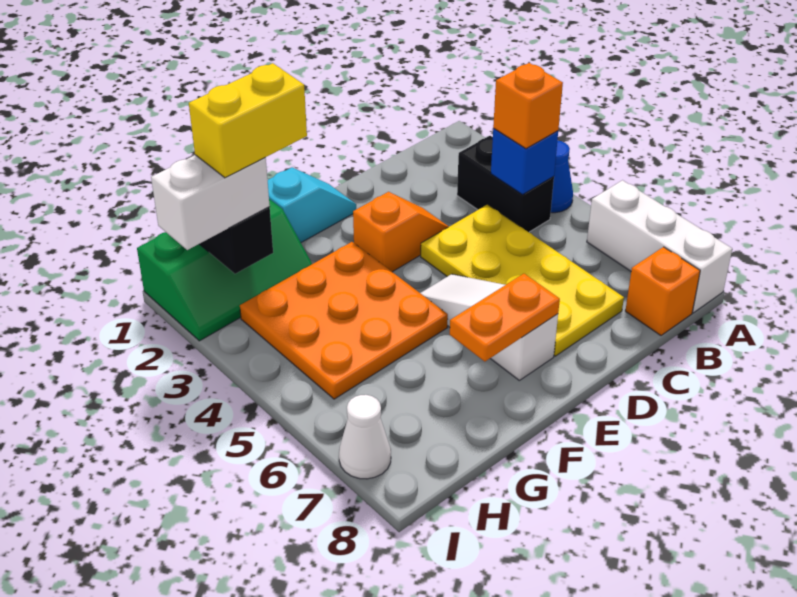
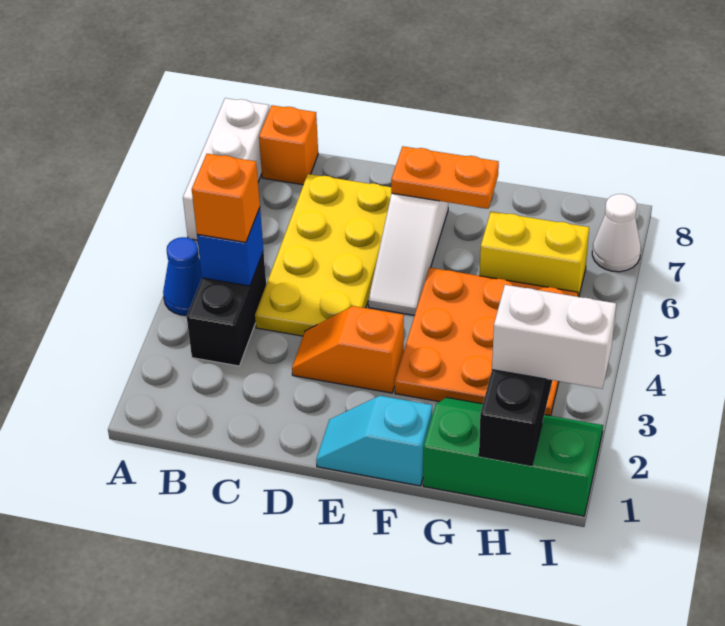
yellow 1x2 brick [189,63,307,178] -> yellow 1x2 brick moved to [480,211,589,297]

